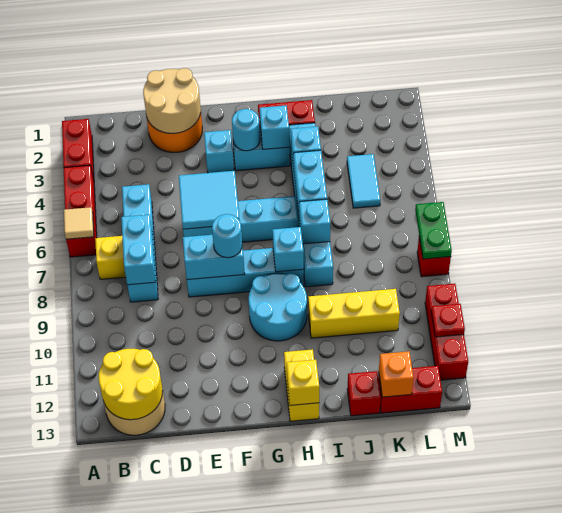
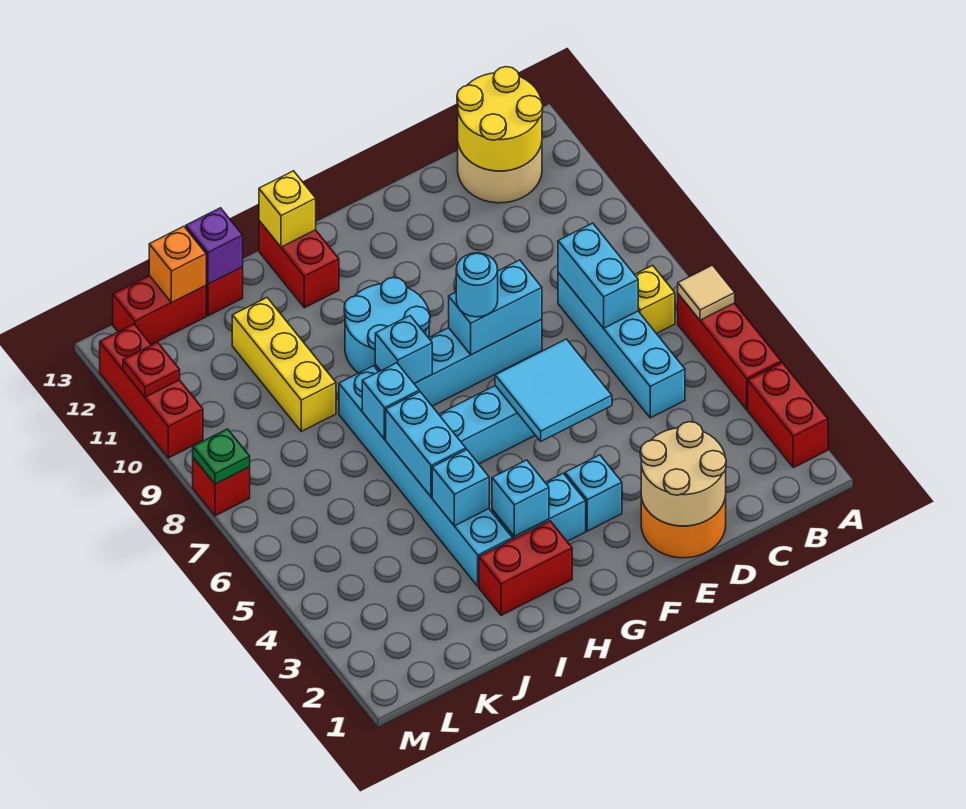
cyan 1x1 round brick [232,109,260,151] -> none
yellow 1x2 brick [284,349,319,421] -> red 1x2 brick [259,221,339,308]
yellow 1x3 brick [308,289,400,338] -> yellow 1x3 brick turned to [232,298,336,431]
none -> purple 1x1 brick [186,208,243,284]
cyan 1x2 tile [347,154,380,208] -> none
green 1x2 plate [415,202,452,259] -> green 1x1 plate [193,429,250,484]

